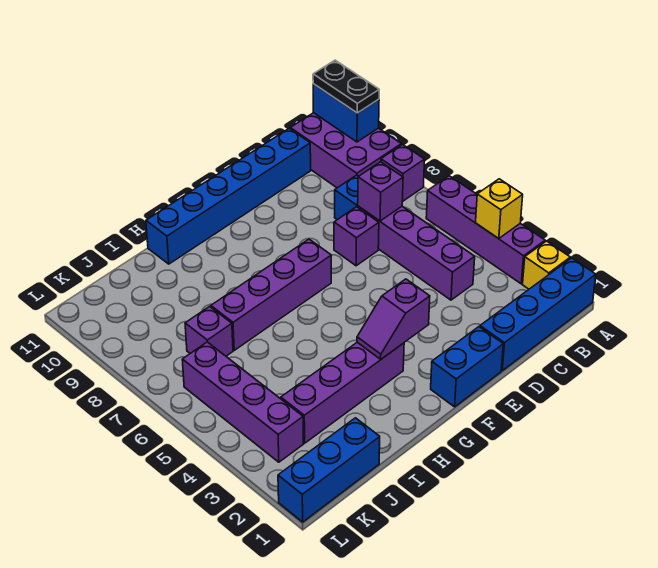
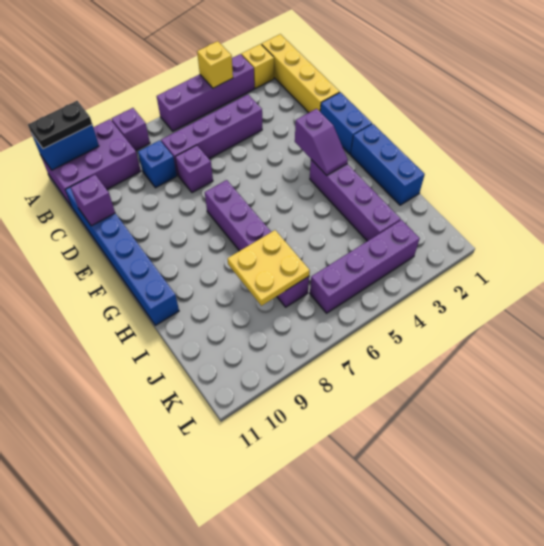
blue 1x4 brick [480,258,596,371] -> yellow 1x4 brick [262,34,340,113]
purple 1x1 brick [358,162,403,221] -> purple 1x1 brick moved to [71,175,115,226]
none -> yellow 2x2 plate [228,230,310,306]
blue 1x3 brick [278,418,380,522] -> blue 1x3 brick moved to [351,124,425,205]

